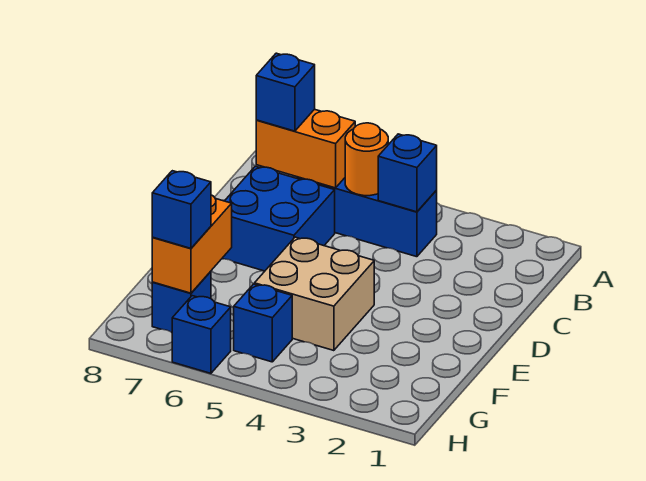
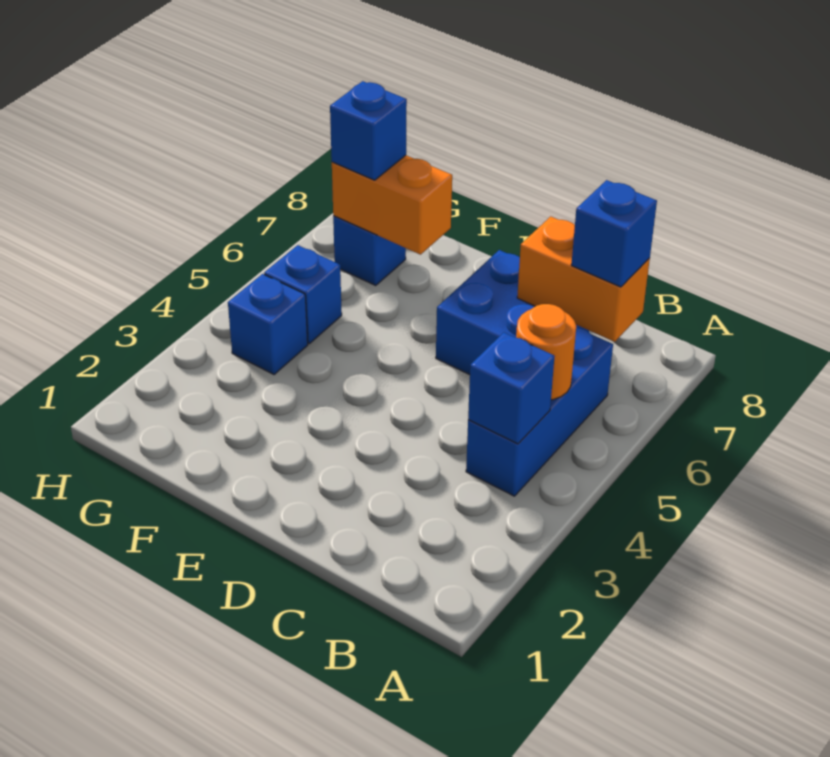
orange 1x2 brick [256,109,355,188] -> orange 1x2 brick turned to [517,216,650,342]
tan 2x2 brick [254,237,374,351] -> none
blue 1x1 brick [172,296,231,373] -> blue 1x1 brick moved to [228,274,308,374]

